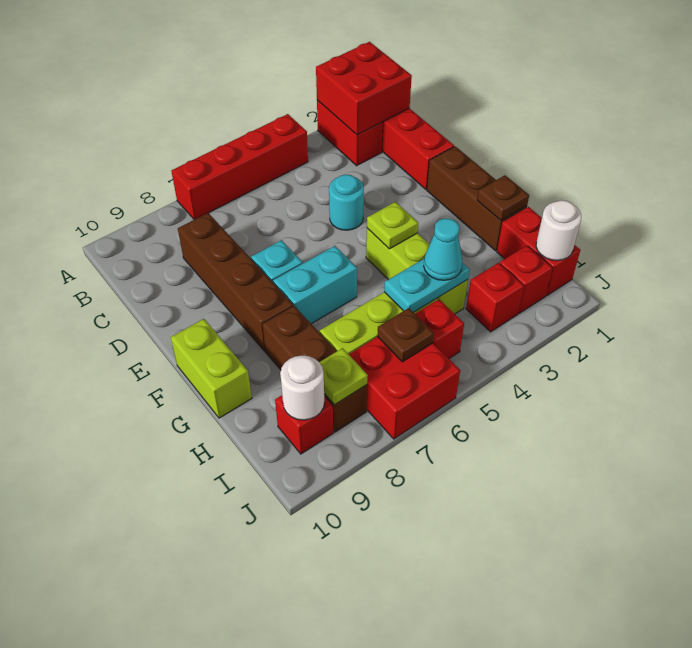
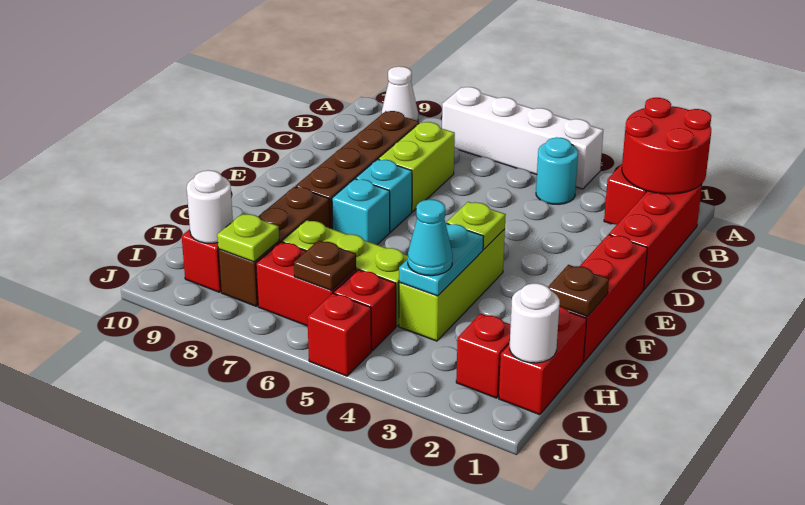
red 2x2 brick [316,42,412,135] -> red 2x2 round brick [622,98,711,194]
red 1x4 brick [171,114,308,219] -> white 1x4 brick [442,87,603,189]
none -> white 1x1 cone [381,66,418,121]
cyan 1x1 round brick [329,175,364,230] -> cyan 1x1 round brick moved to [536,137,578,204]
brown 1x3 brick [427,146,527,251] -> red 1x3 brick [568,235,647,362]
cyan 1x2 brick [273,246,357,324] -> cyan 1x1 brick [332,179,390,245]
lime 1x2 brick [171,319,252,418] -> lime 1x2 brick moved to [378,122,455,212]
cyan 1x2 plate [384,259,469,312] -> cyan 1x2 plate turned to [399,223,484,296]
red 1x1 brick [466,263,524,332] -> red 1x1 brick moved to [307,293,371,376]
red 2x2 brick [349,337,460,439] -> red 1x2 brick [256,242,356,326]

